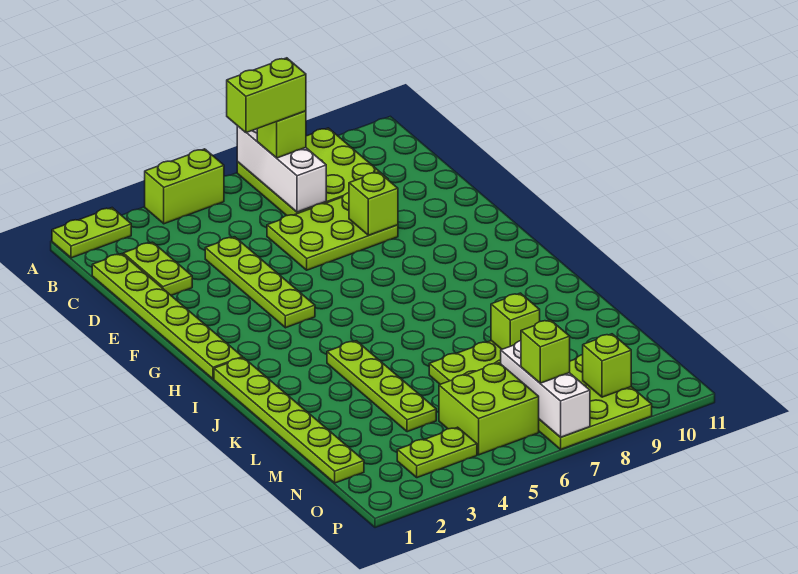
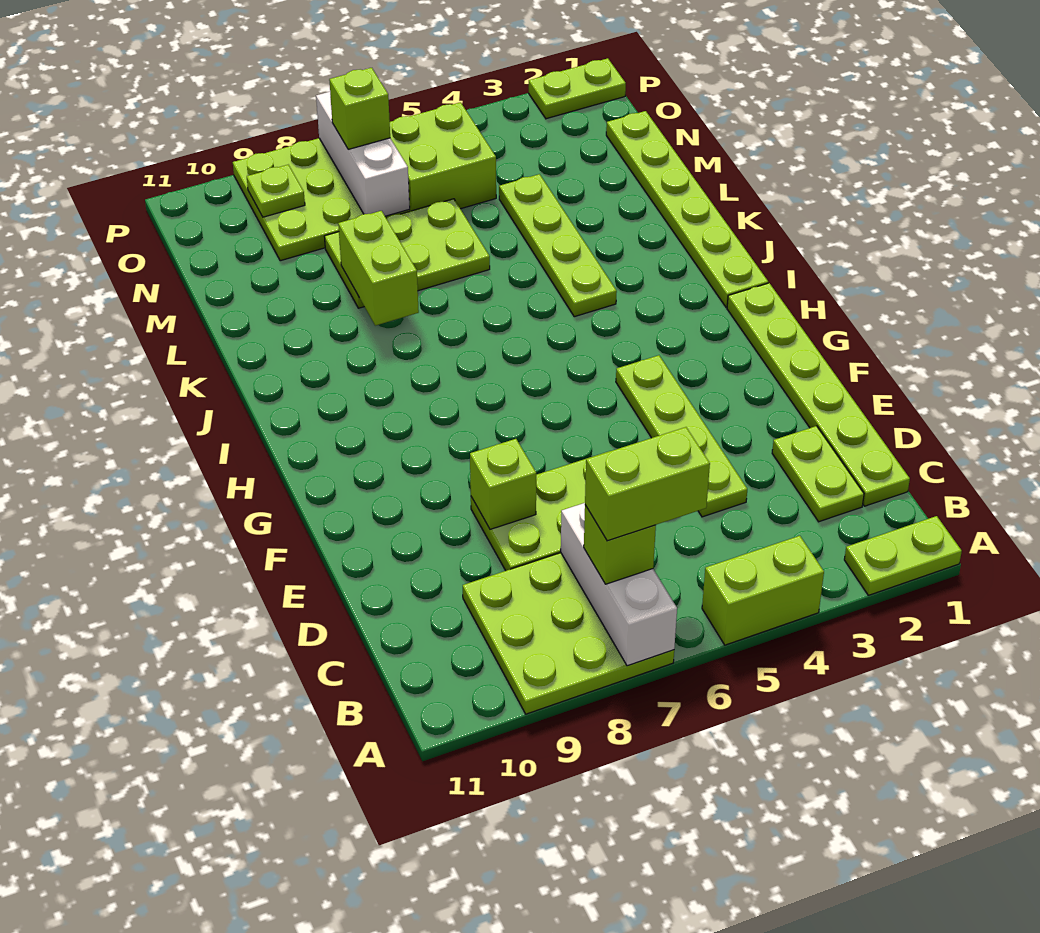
lime 1x1 brick [491,293,540,349] -> lime 1x2 brick [338,211,419,326]
lime 1x2 plate [397,427,477,478] -> lime 1x2 plate moved to [529,58,626,119]
lime 1x1 brick [583,334,631,397] -> lime 1x1 plate [247,165,305,217]

